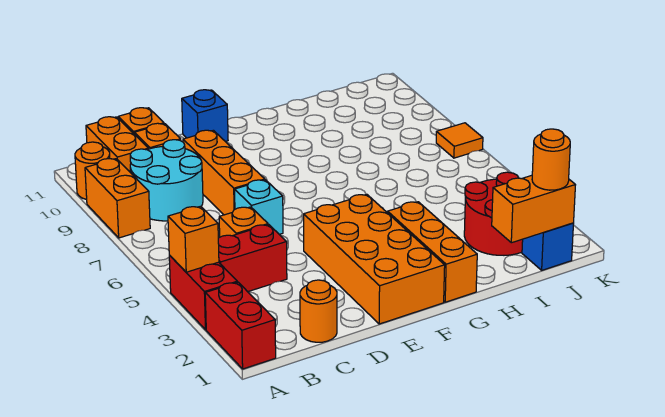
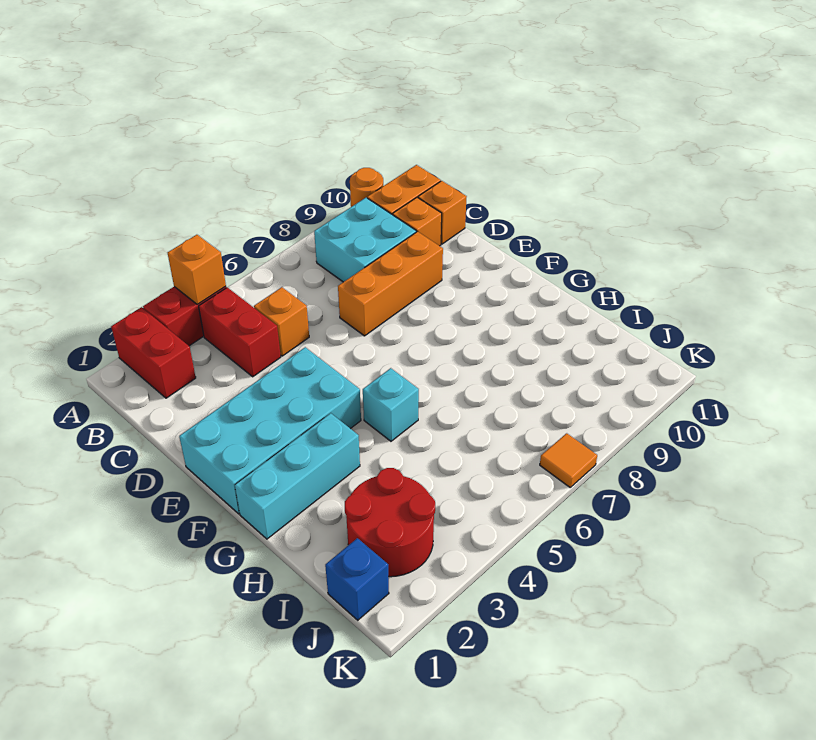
red 1x2 brick [205,282,276,369] -> red 1x2 brick turned to [111,307,196,398]
orange 1x2 brick [85,159,150,238] -> none
cyan 2x2 round brick [130,140,203,221] -> cyan 2x2 brick [314,198,416,282]
orange 1x1 round brick [300,280,337,342] -> none
cyan 1x1 brick [235,180,283,234] -> cyan 1x1 brick moved to [363,368,419,441]
orange 2x4 brick [304,194,445,324] -> cyan 2x4 brick [179,347,361,514]
blue 1x1 brick [182,90,228,142] -> none
orange 1x3 brick [388,202,477,302] -> cyan 1x3 brick [235,413,360,539]
orange 1x2 brick [492,175,575,243] -> none
orange 1x1 round brick [532,129,570,190] -> none

